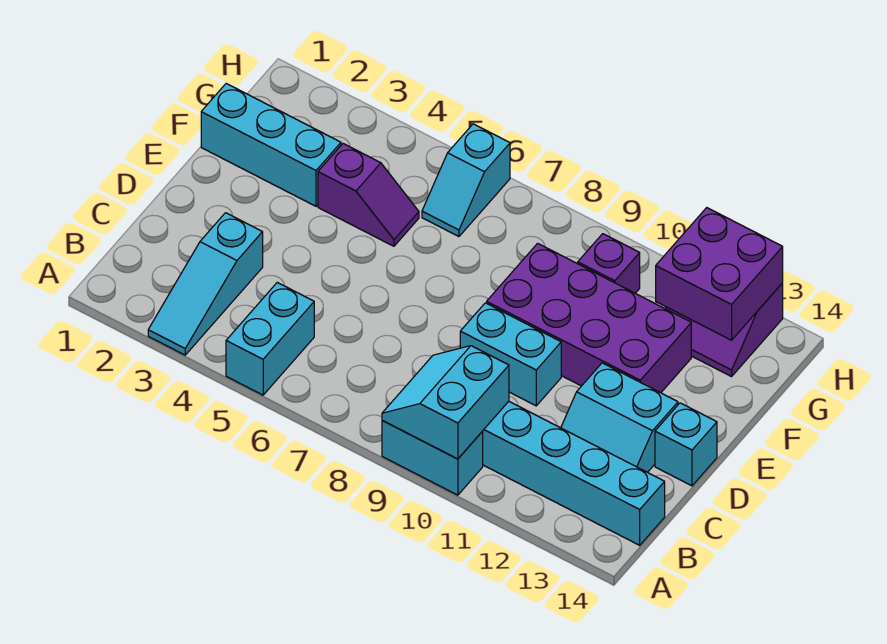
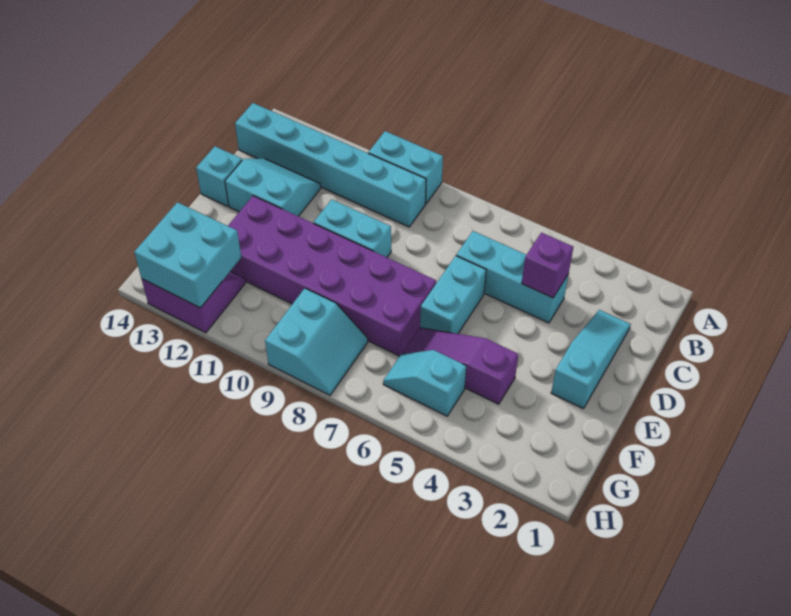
cyan 1x3 slope [148,213,263,355] -> cyan 1x3 slope moved to [551,310,631,409]
cyan 1x2 brick [226,282,314,395] -> cyan 1x2 brick moved to [420,256,486,334]
cyan 2x2 slope [382,346,509,459] -> cyan 2x2 slope moved to [265,288,368,395]
purple 2x4 brick [487,243,691,393] -> purple 2x6 brick [228,196,436,356]
cyan 1x3 brick [201,84,341,206] -> cyan 1x3 brick moved to [456,231,568,323]
purple 1x2 slope [318,144,419,246] -> purple 1x3 slope [402,328,518,404]
cyan 1x2 slope [422,124,510,237] -> cyan 1x2 slope turned to [383,350,466,416]
purple 1x1 brick [578,234,640,293] -> purple 1x1 brick moved to [522,233,573,298]
purple 2x2 brick [656,208,783,340] -> cyan 2x2 brick [134,202,241,308]

